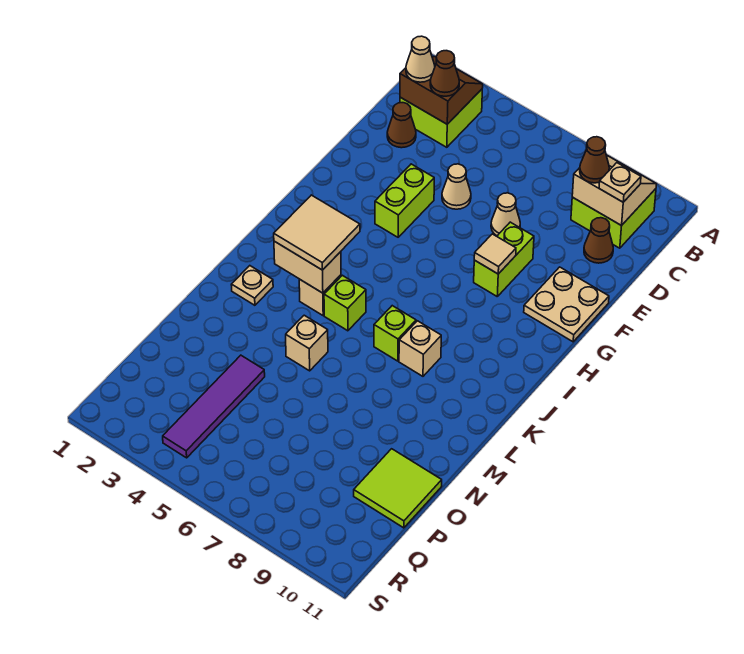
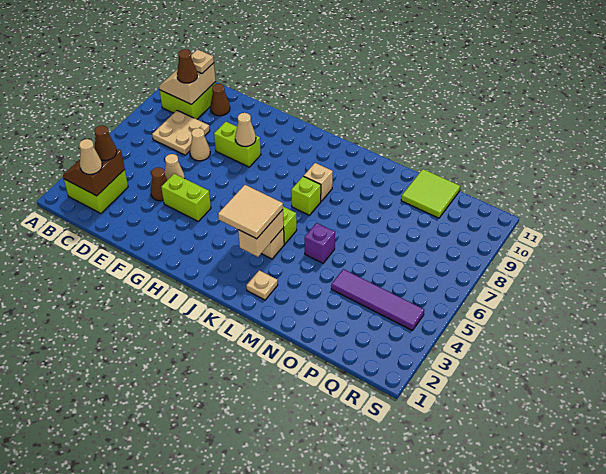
brown 1x1 cone [387,103,416,148] -> brown 1x1 cone moved to [151,167,167,201]
tan 2x2 plate [524,267,609,342] -> tan 2x2 plate moved to [152,110,210,155]
tan 1x1 tile [474,234,516,274] -> tan 1x1 cone [235,113,256,146]
tan 1x1 brick [286,315,328,371] -> purple 1x1 brick [305,223,335,263]

